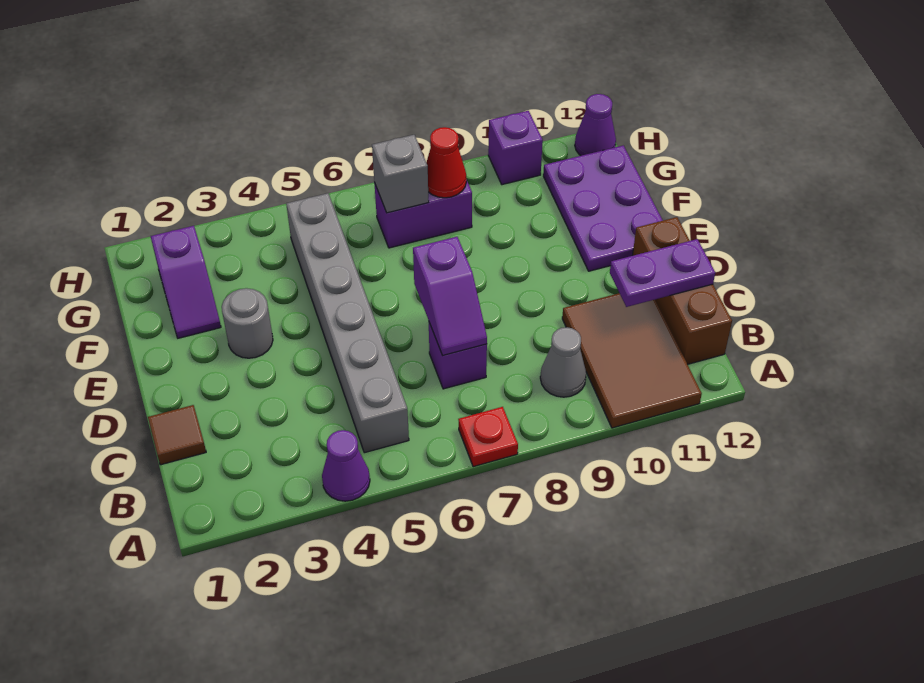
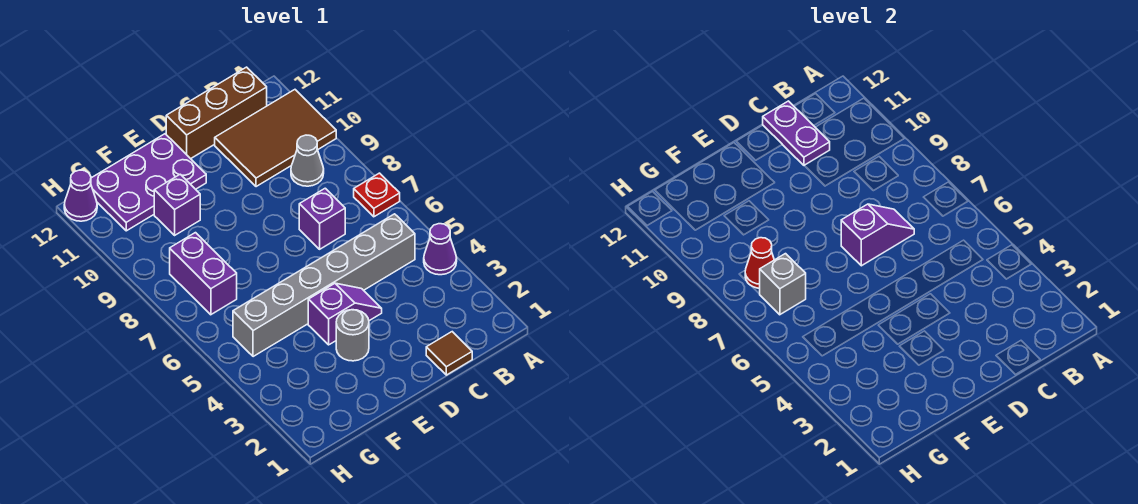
purple 1x2 slope [150,226,221,338] -> purple 1x2 slope moved to [308,283,382,345]
purple 1x1 brick [488,111,543,185] -> purple 1x1 brick moved to [154,174,200,235]

